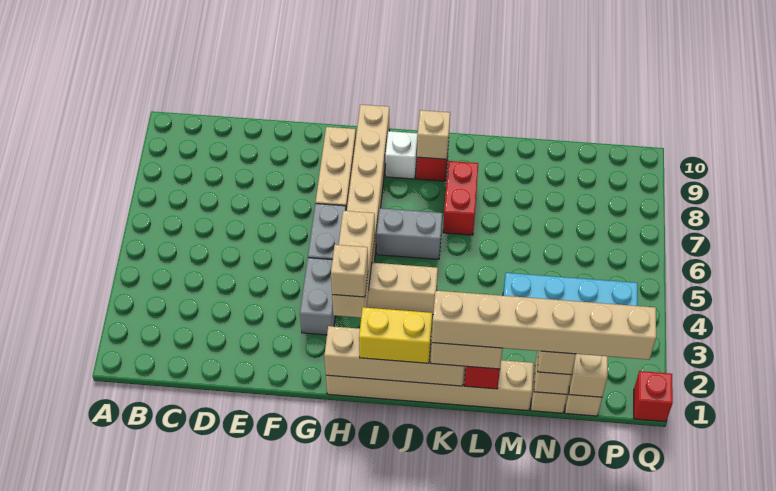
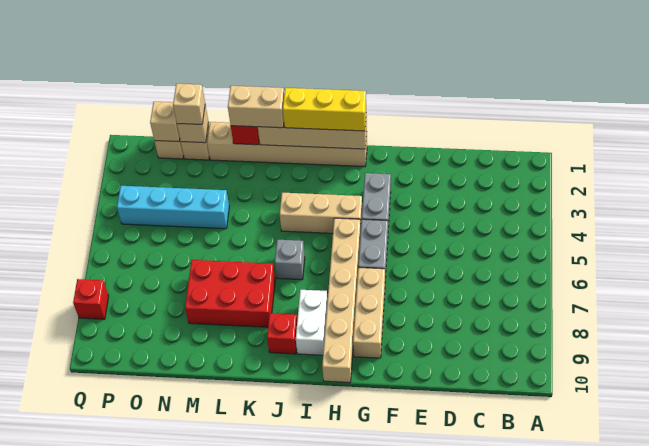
tan 1x3 brick [332,211,375,318] -> none
tan 1x1 brick [331,245,368,297] -> none
yellow 1x2 brick [359,307,432,363] -> yellow 1x3 brick [283,88,366,131]
grey 1x2 brick [377,208,442,259] -> grey 1x1 brick [275,240,305,280]
white 1x1 brick [385,131,418,179] -> white 1x2 brick [296,290,328,355]
tan 1x1 brick [417,110,450,159] -> none
tan 1x6 brick [432,291,656,360] -> none
red 1x2 brick [443,161,478,235] -> red 2x3 brick [185,260,275,327]
red 1x1 brick [634,371,673,422] -> red 1x1 brick moved to [73,279,109,319]

